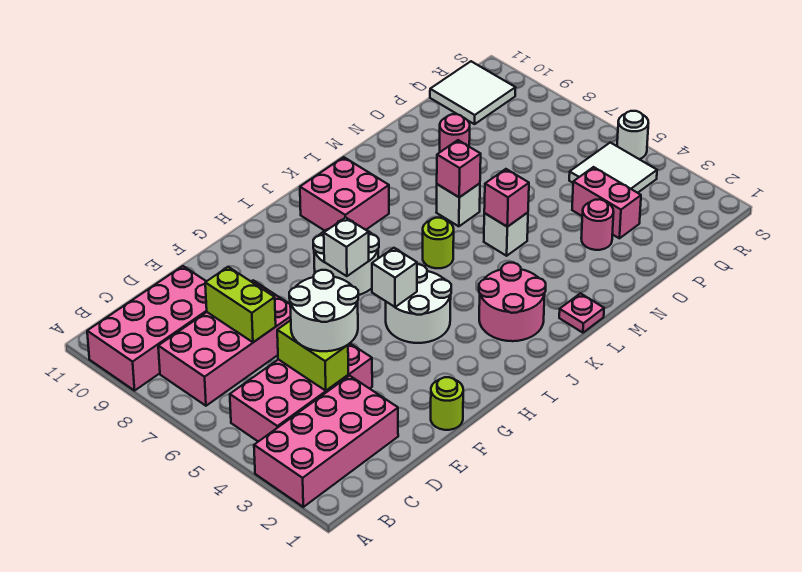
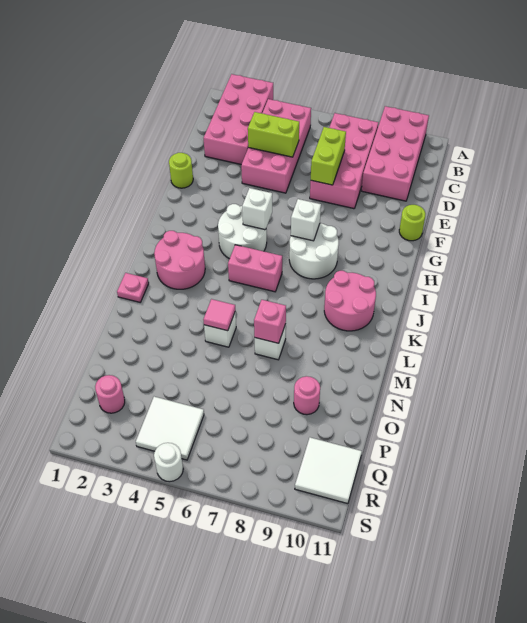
white 2x2 round brick [289,270,358,351] -> none
lime 1x2 brick [205,267,276,342] -> lime 1x2 brick turned to [311,127,346,185]
pink 2x2 brick [300,157,389,231] -> pink 2x2 round brick [324,271,376,331]
lime 1x1 round brick [423,218,454,268] -> lime 1x1 round brick moved to [399,205,426,241]
pink 1x1 brick [484,169,529,227] -> pink 1x1 tile [203,299,235,331]
pink 1x1 round brick [581,199,614,250] -> pink 1x1 round brick moved to [95,375,125,413]
pink 1x2 brick [572,167,641,238] -> pink 1x2 brick moved to [228,245,282,292]

